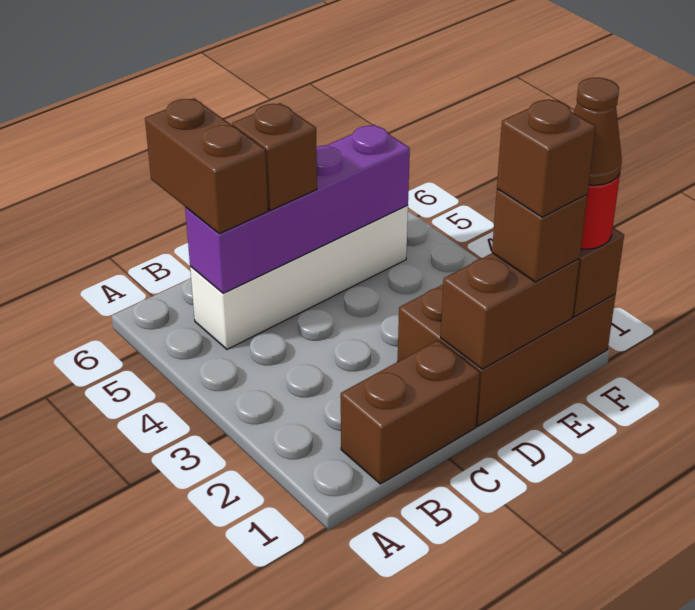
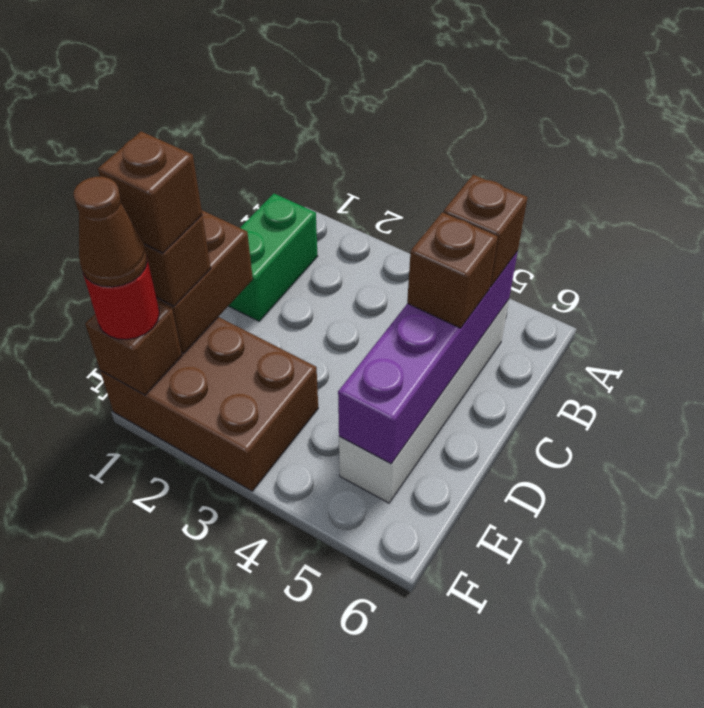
brown 1x2 brick [341,340,480,484] -> green 1x2 brick [229,194,318,321]
brown 1x2 brick [145,98,268,234] -> brown 1x1 brick [443,175,528,287]
brown 2x3 brick [398,285,616,426] -> brown 2x3 brick turned to [100,317,318,491]

